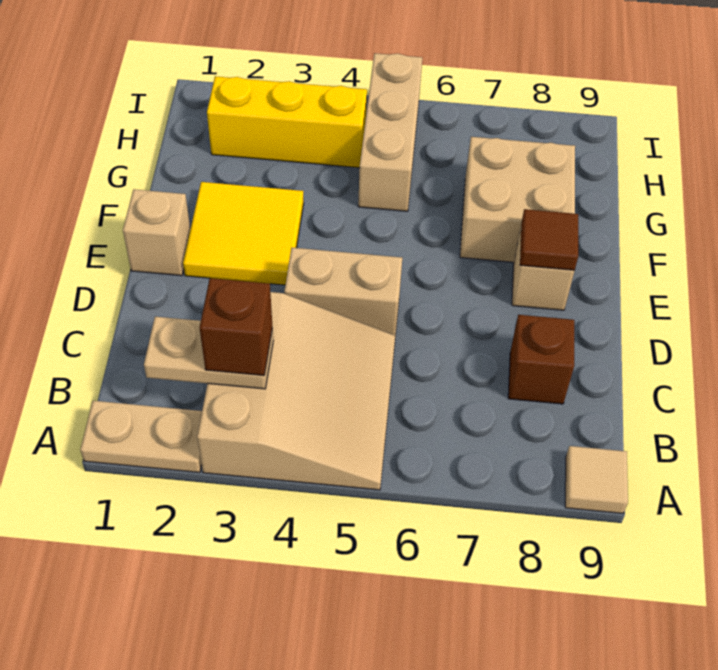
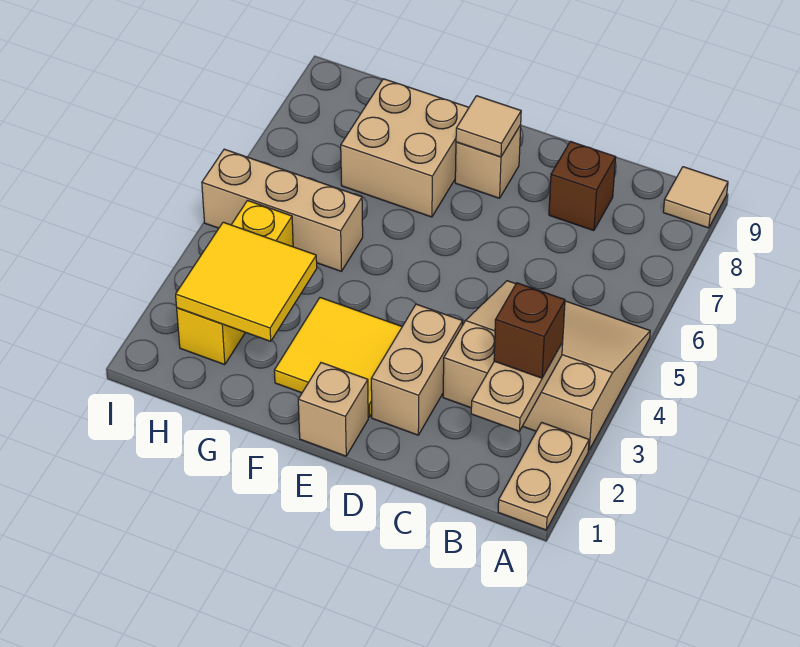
tan 1x2 brick [284,248,402,335] -> tan 1x2 brick moved to [371,304,463,435]
brown 1x1 tile [520,209,578,270] -> tan 1x1 tile [456,96,521,157]
none -> yellow 2x2 tile [176,222,317,341]

